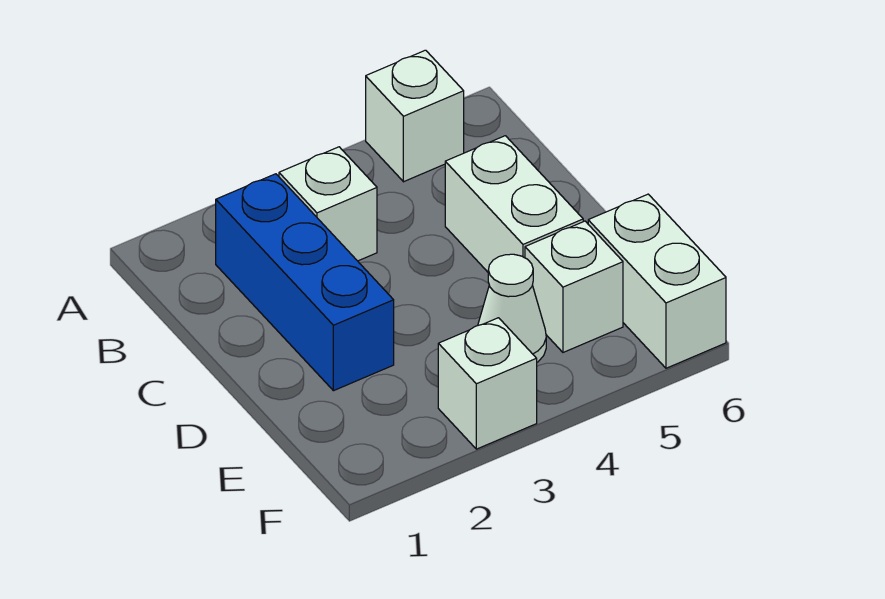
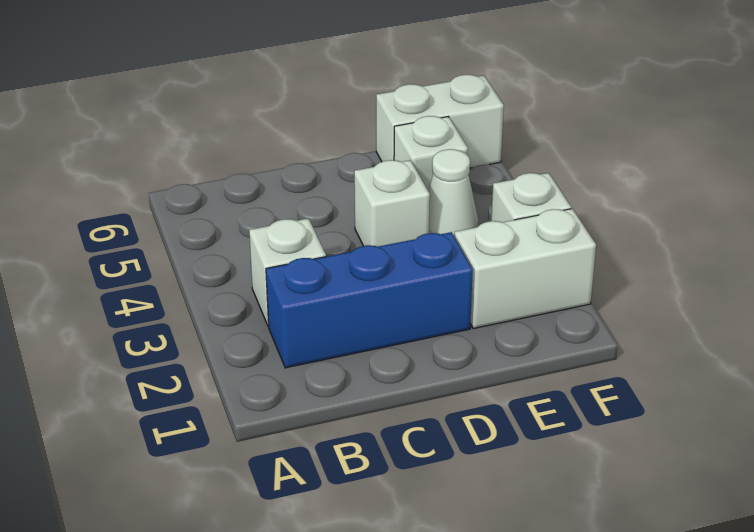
white 1x1 brick [366,50,464,182] -> white 1x1 brick moved to [354,160,430,247]
white 1x2 brick [445,136,583,272] -> white 1x2 brick moved to [454,209,596,329]

